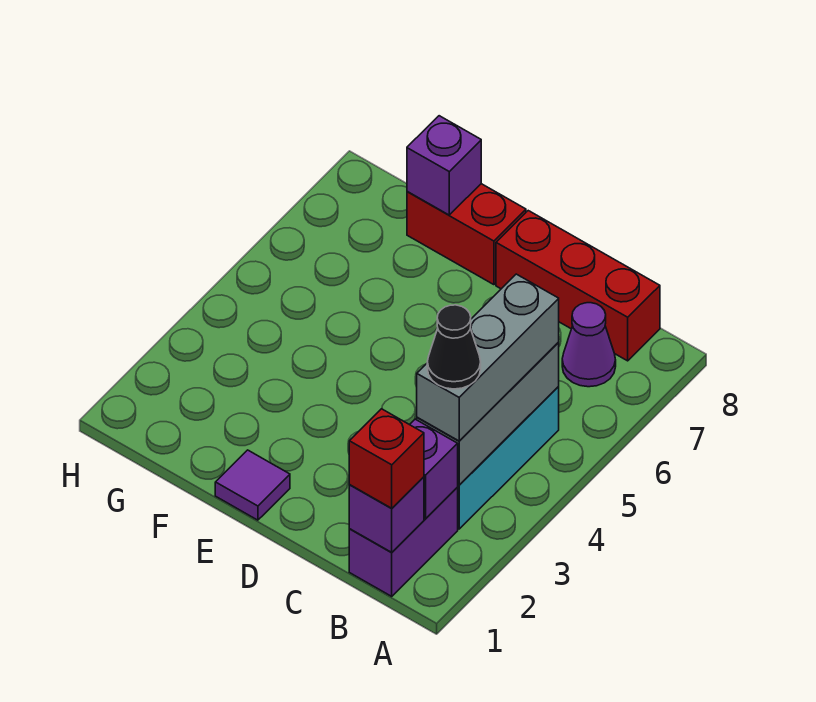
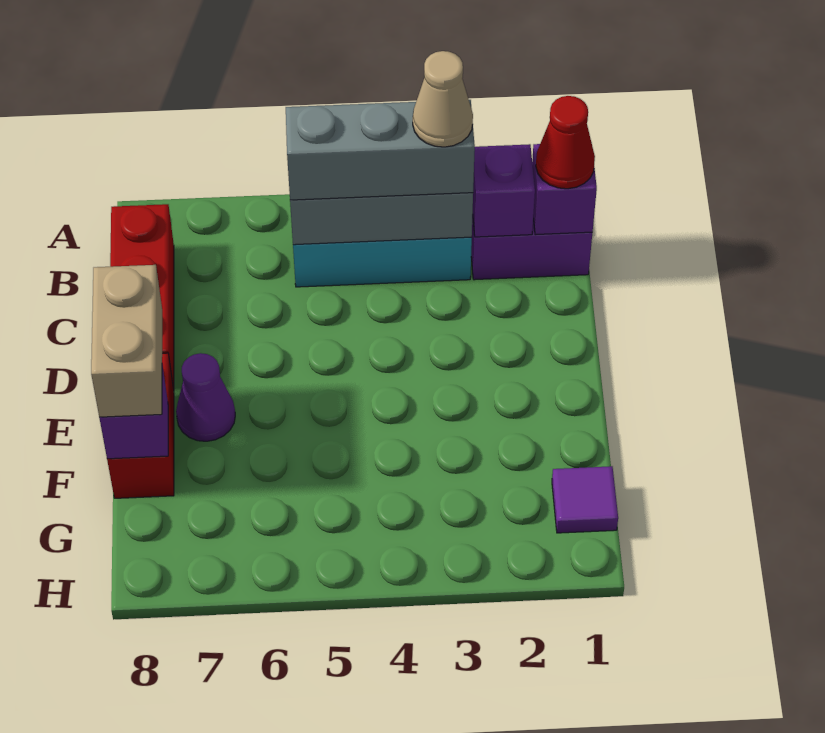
red 1x1 brick [349,409,424,508] -> red 1x1 cone [536,96,595,189]
black 1x1 cone [427,305,481,389] -> tan 1x1 cone [413,51,473,147]
purple 1x1 cone [562,303,616,387] -> purple 1x1 cone moved to [176,353,235,441]
purple 1x1 tile [215,450,290,520] -> purple 1x1 tile moved to [552,466,618,533]
none -> tan 1x2 brick [91,265,162,417]

